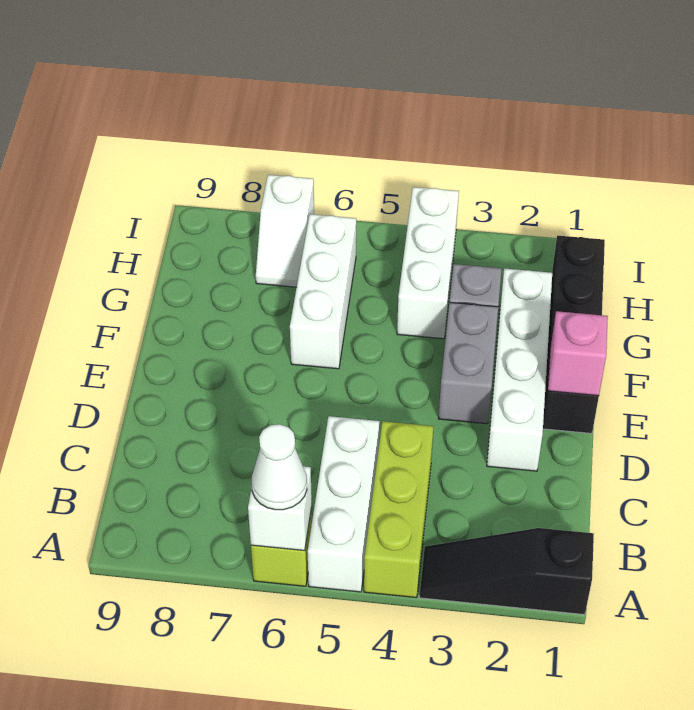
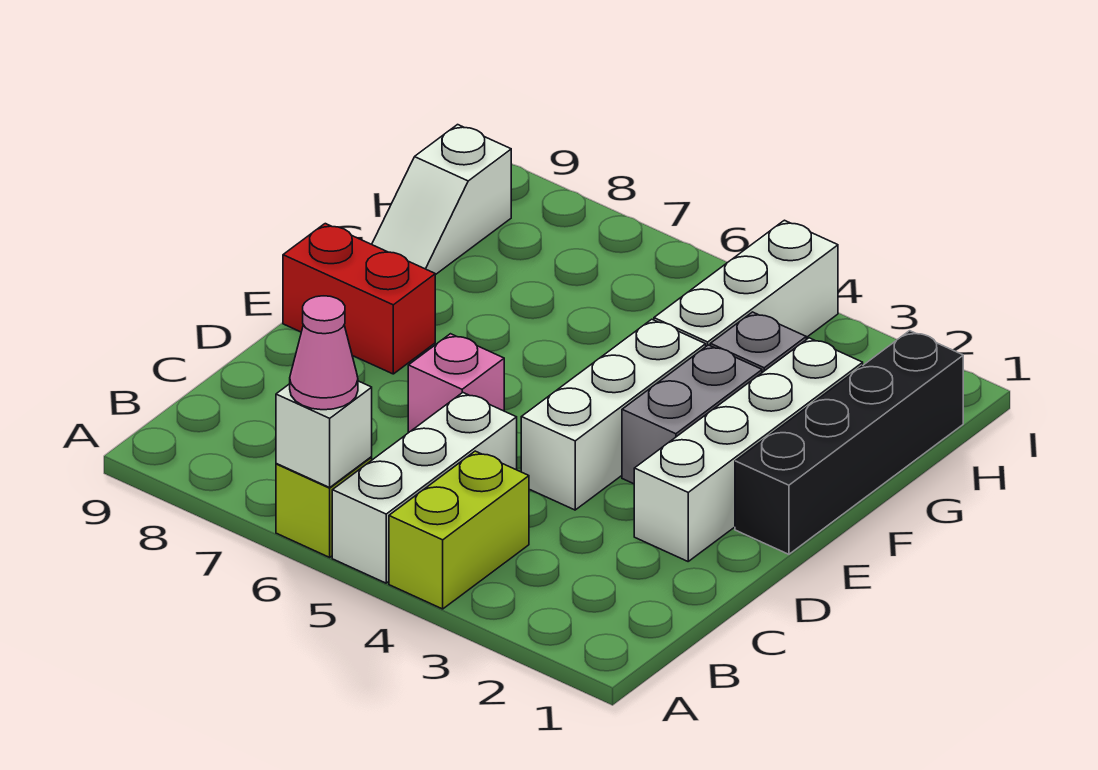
black 1x3 slope [420,528,594,615] -> none
lime 1x3 brick [364,421,434,598] -> lime 1x2 brick [389,451,529,609]
white 1x1 cone [252,424,307,510] -> pink 1x1 cone [290,296,358,410]
pink 1x1 brick [548,311,608,396] -> pink 1x1 brick moved to [408,334,504,433]
none -> red 1x2 brick [283,224,435,374]
white 1x3 brick [290,214,356,369] -> white 1x3 brick moved to [521,319,706,510]
white 1x2 slope [256,175,314,287] -> white 1x2 slope moved to [372,125,511,275]

